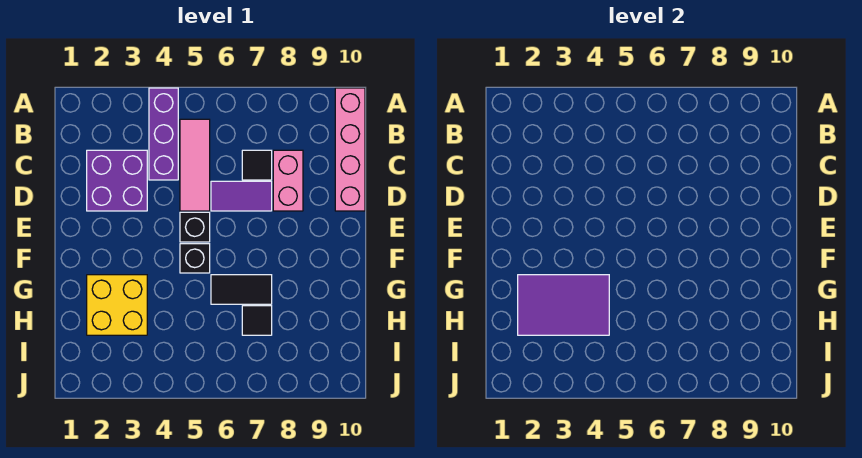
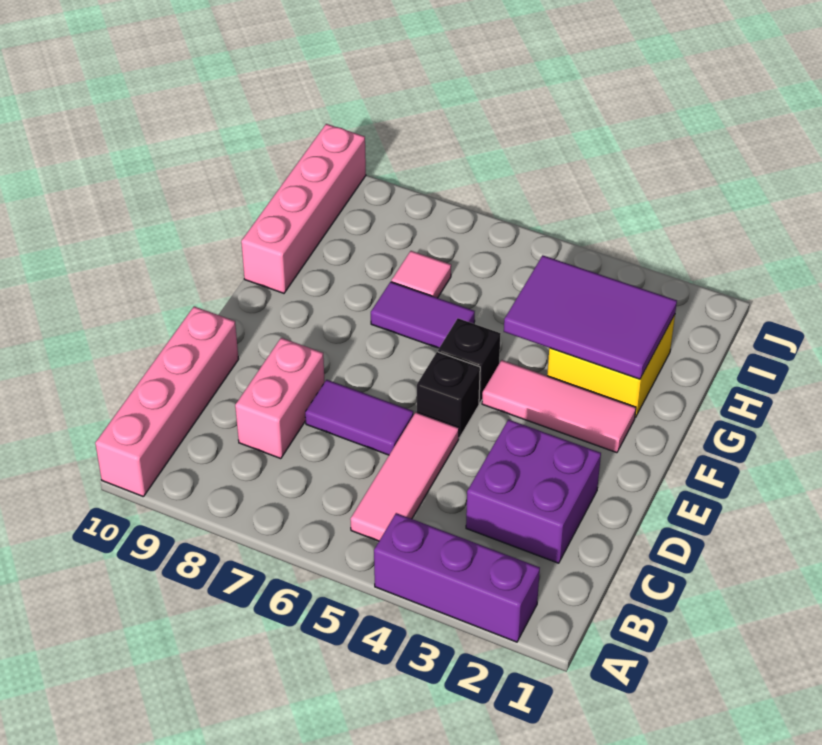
purple 1x3 brick [149,88,178,180] -> purple 1x3 brick turned to [374,513,540,642]
black 1x1 tile [242,150,272,180] -> none
none -> pink 1x3 tile [482,360,636,453]
black 1x2 tile [211,275,272,304] -> purple 1x2 tile [371,282,475,348]
none -> pink 1x4 brick [241,124,366,293]
black 1x1 tile [242,306,272,335] -> pink 1x1 tile [391,251,451,298]

